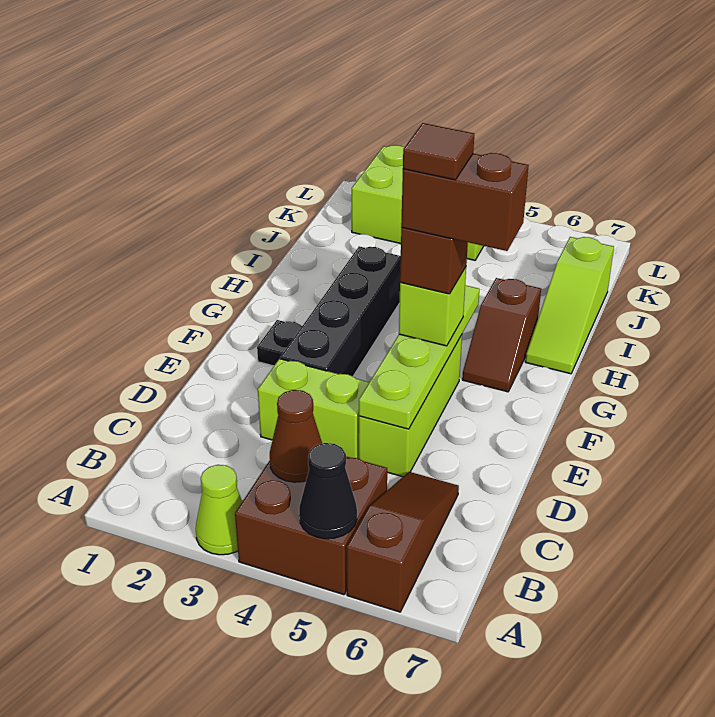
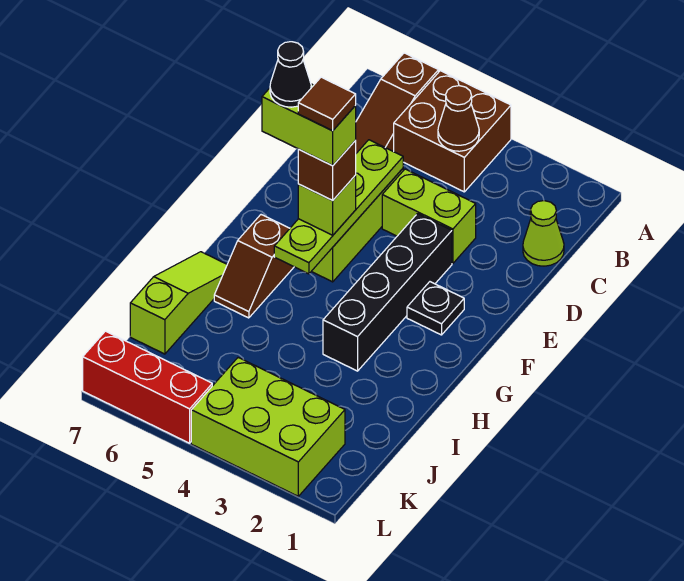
lime 1x1 cone [196,465,242,555] -> lime 1x1 cone moved to [523,201,564,266]
black 1x1 cone [299,443,357,539] -> black 1x1 cone moved to [270,42,311,107]
brown 1x2 brick [401,153,529,251] -> lime 1x2 brick [262,84,356,166]
brown 1x2 slope [462,278,541,392] -> brown 1x2 slope turned to [214,215,294,318]
none -> red 1x3 brick [83,331,212,443]

